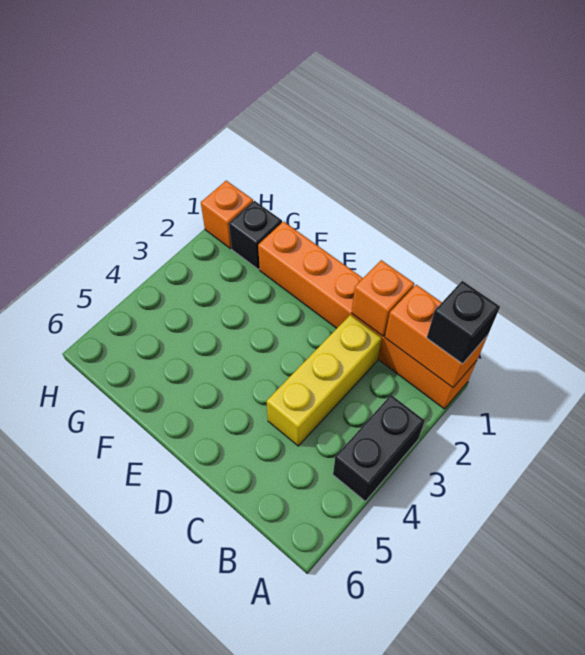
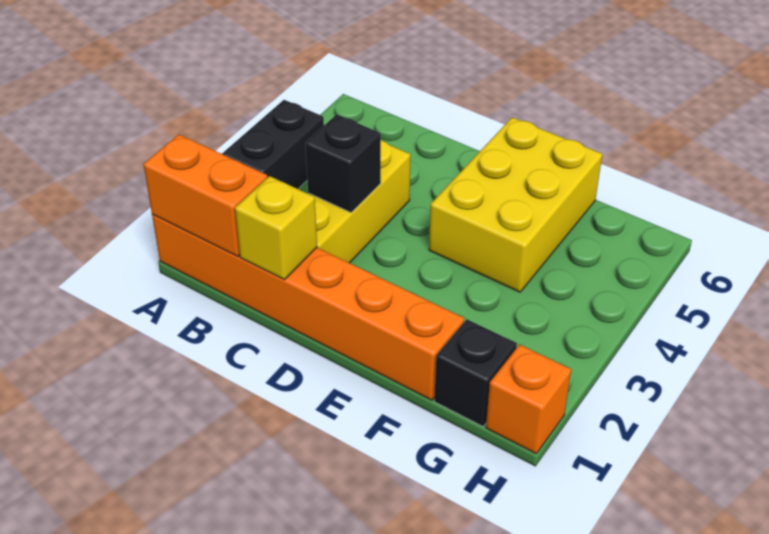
black 1x1 brick [427,281,500,364] -> black 1x1 brick moved to [305,114,381,213]
orange 1x1 brick [352,260,414,336] -> yellow 1x1 brick [235,176,317,280]
none -> yellow 2x3 brick [429,117,602,292]

